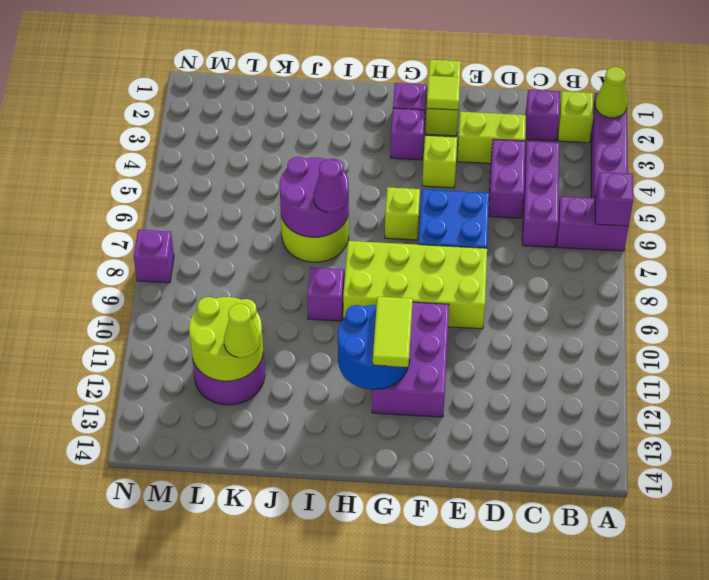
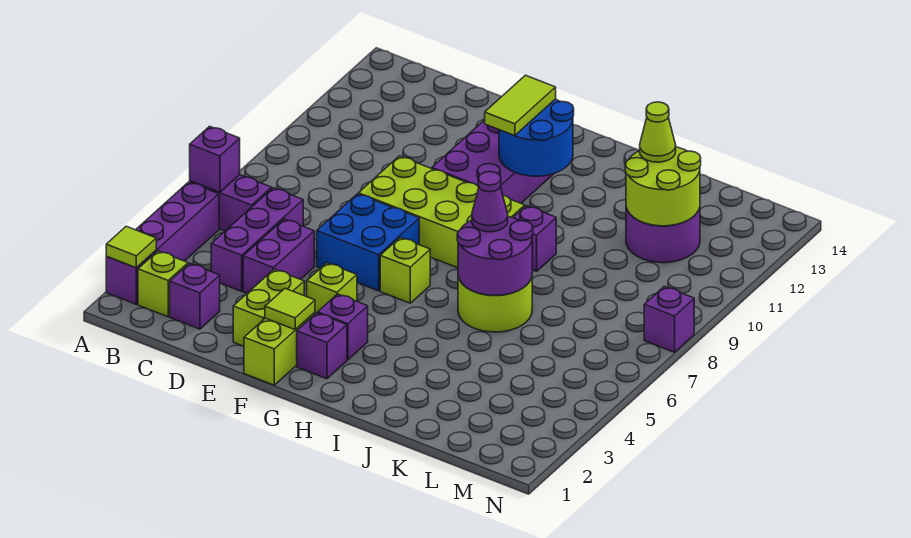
lime 1x1 cone [595,67,628,118] -> lime 1x1 tile [106,226,156,267]
lime 1x2 brick [457,112,526,163] -> lime 1x2 brick turned to [233,269,304,346]

